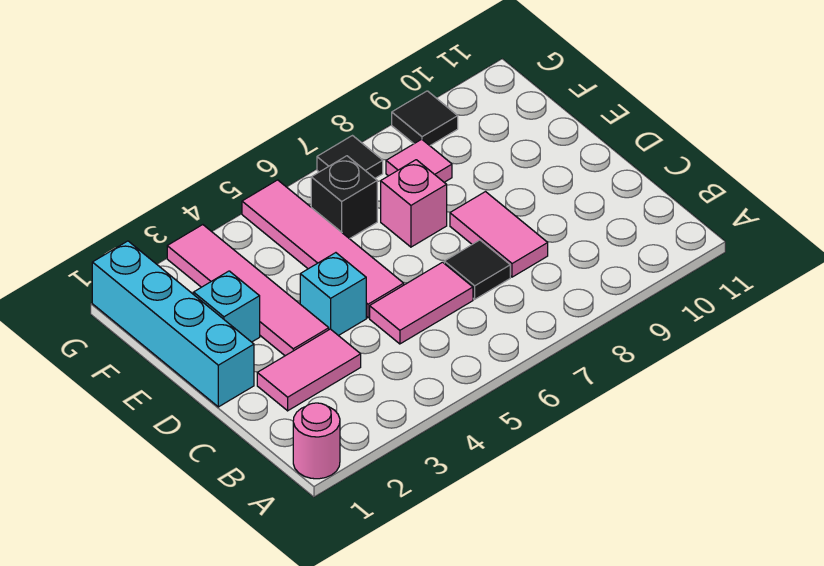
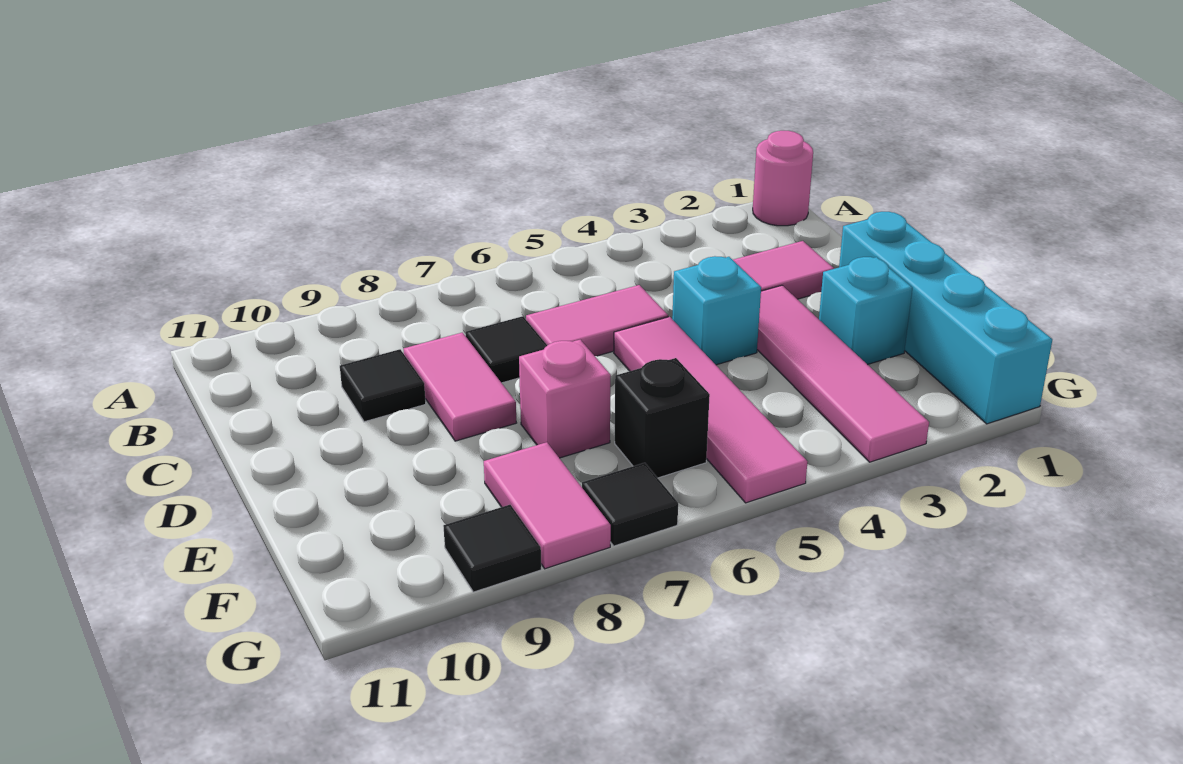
none -> black 1x1 tile [340,349,426,422]
pink 1x1 tile [386,139,452,182] -> pink 1x2 tile [484,442,611,569]

